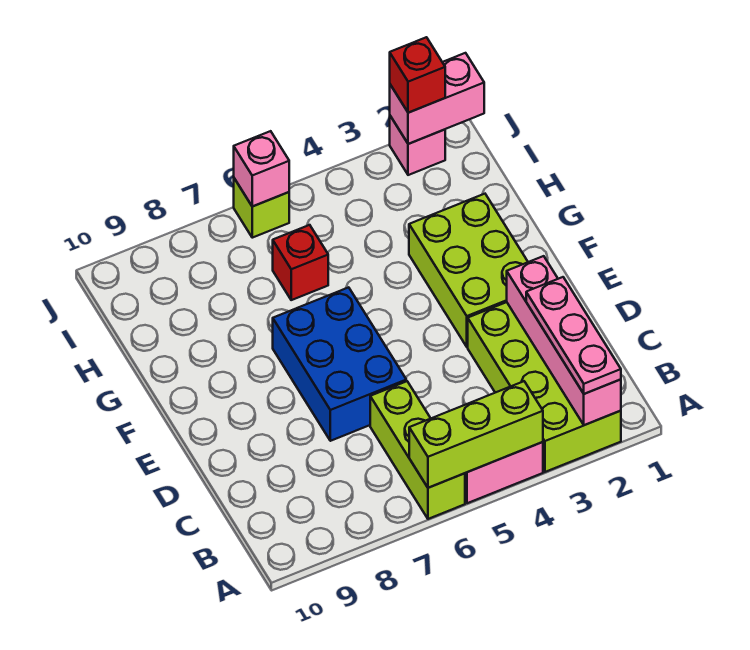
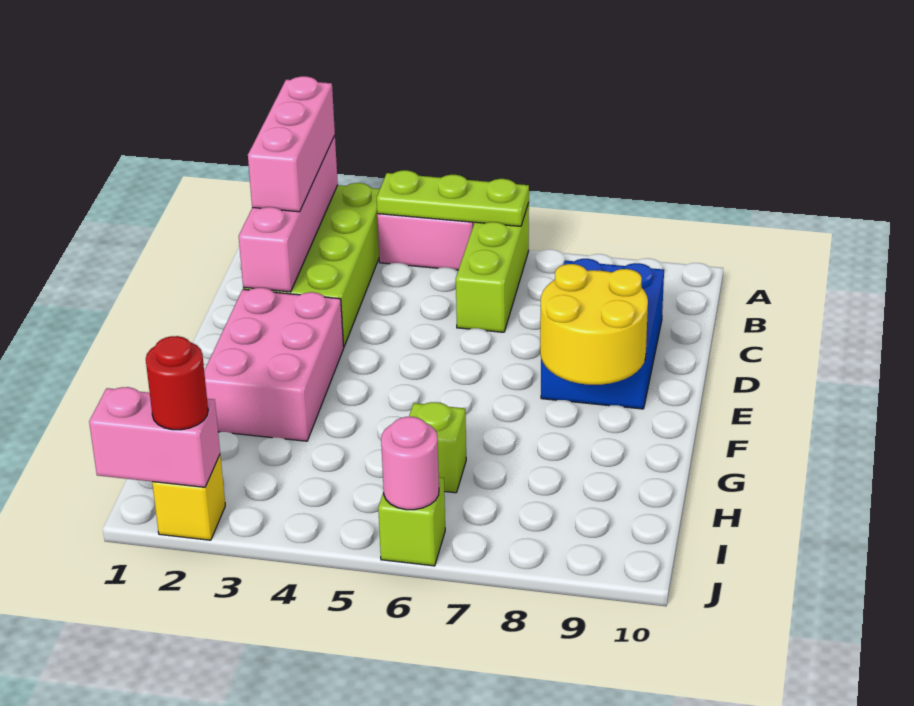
pink 1x3 plate [526,277,621,394] -> pink 1x3 brick [248,76,335,212]
lime 1x3 brick [409,381,543,488] -> lime 1x3 plate [377,170,529,226]
blue 2x3 brick [273,287,406,441] -> blue 2x3 brick moved to [541,259,664,409]
lime 2x3 brick [409,194,528,347] -> pink 2x3 brick [204,288,344,441]
none -> yellow 2x2 round brick [540,264,648,385]
red 1x1 brick [273,225,328,300] -> lime 1x1 brick [409,402,466,493]
pink 1x1 brick [390,116,445,175] -> yellow 1x1 brick [152,455,225,540]
red 1x1 brick [390,37,445,113] -> red 1x1 round brick [146,336,208,430]
pink 1x1 brick [234,131,289,206] -> pink 1x1 round brick [381,417,439,510]

